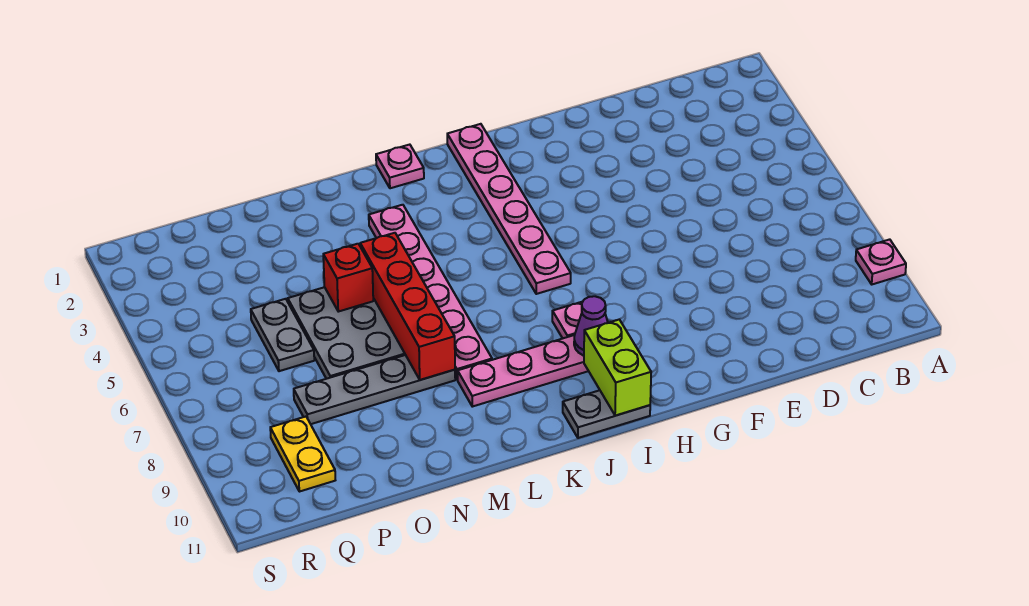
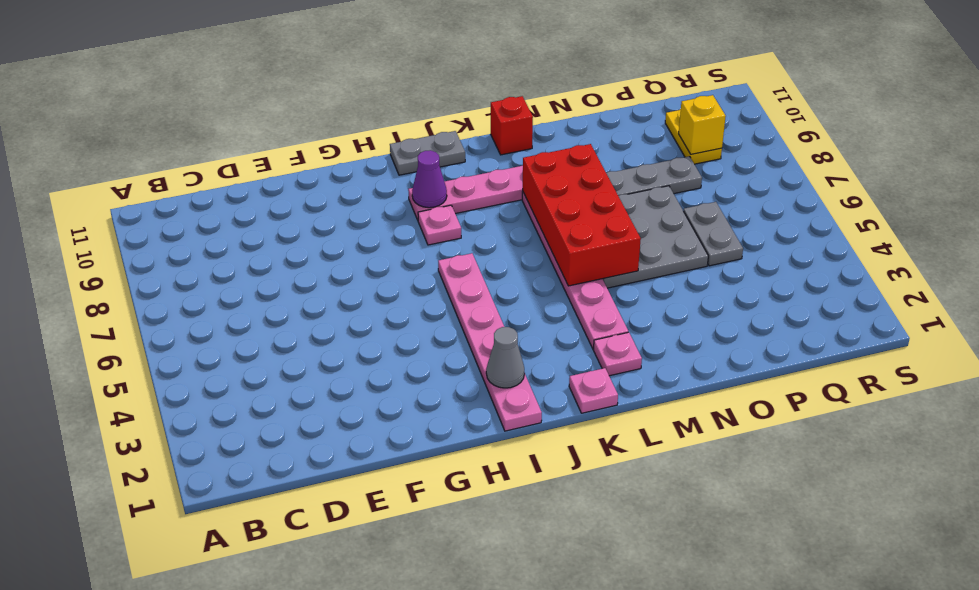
pink 1x1 plate [856,239,906,284] -> pink 1x1 plate moved to [593,332,642,376]
none -> grey 1x1 cone [486,327,524,388]
lime 1x2 brick [584,319,651,416] -> none
red 1x4 brick [360,233,455,380] -> red 2x4 brick [523,144,641,286]
red 1x1 brick [323,244,373,312] -> red 1x1 brick moved to [491,96,533,155]
none -> yellow 1x1 brick [679,95,726,154]

